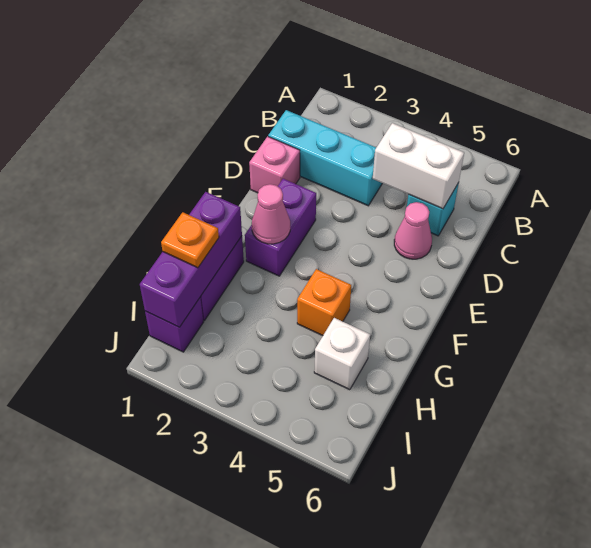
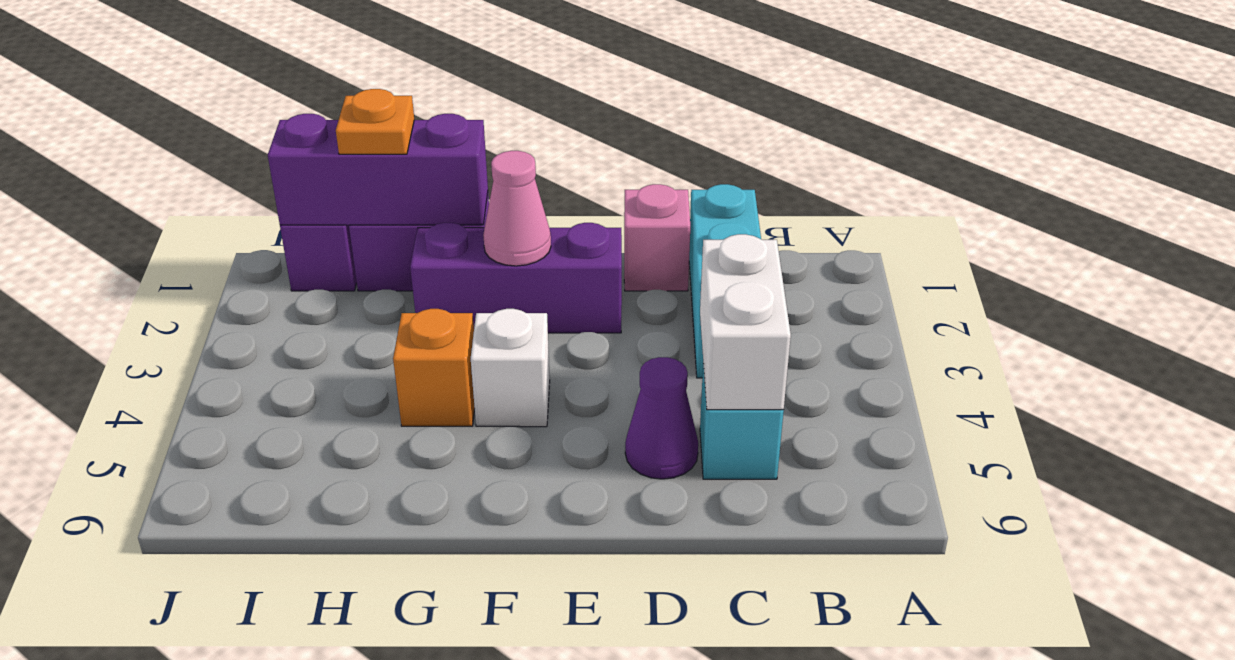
pink 1x1 cone [394,202,432,259] -> purple 1x1 cone [625,357,698,479]
purple 1x2 brick [245,179,316,276] -> purple 1x3 brick [410,223,622,333]
white 1x1 brick [314,318,370,390] -> white 1x1 brick moved to [471,309,550,427]

